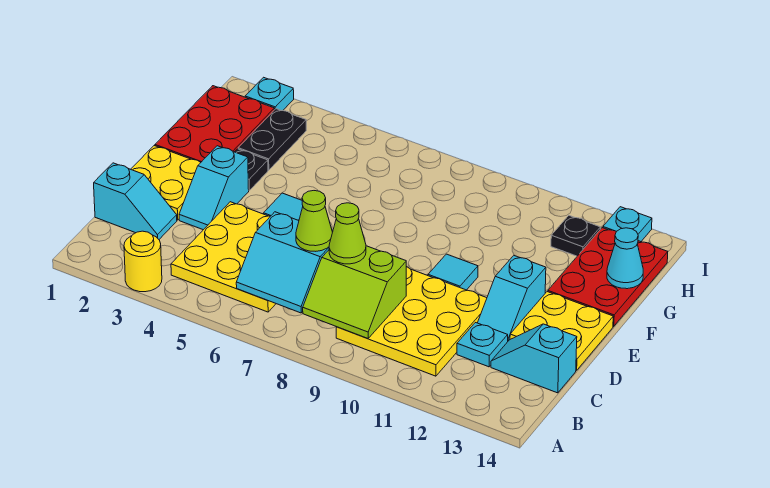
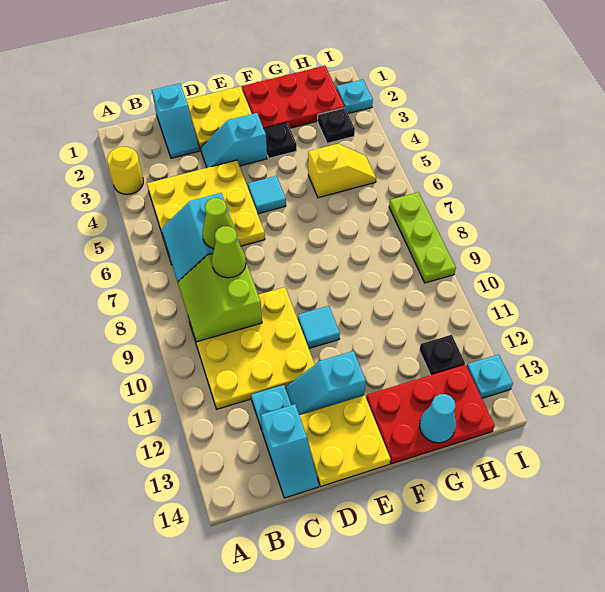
cyan 1x2 slope [491,324,577,393] -> cyan 1x2 slope turned to [261,404,319,498]
black 1x2 plate [238,109,306,170] -> black 1x1 plate [318,108,355,143]
none -> yellow 1x2 slope [308,144,376,198]
none -> lime 1x3 plate [389,192,456,283]

